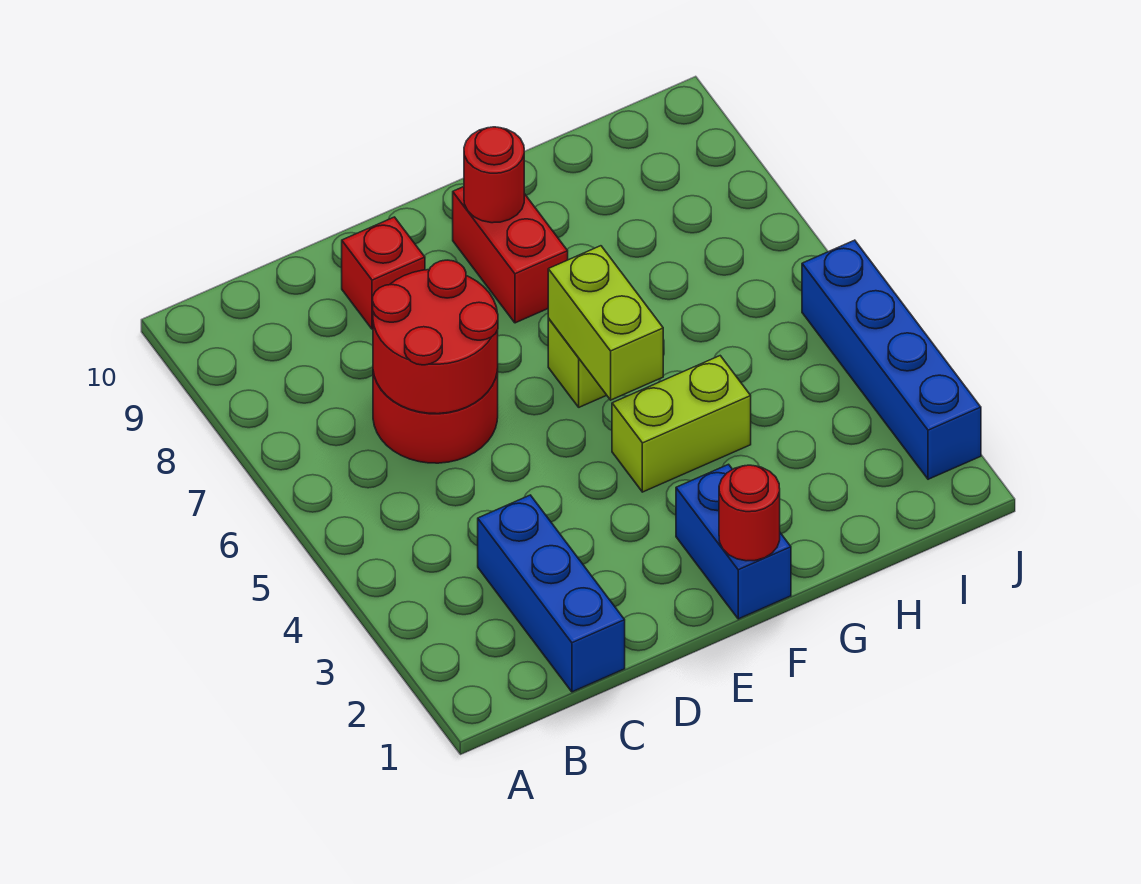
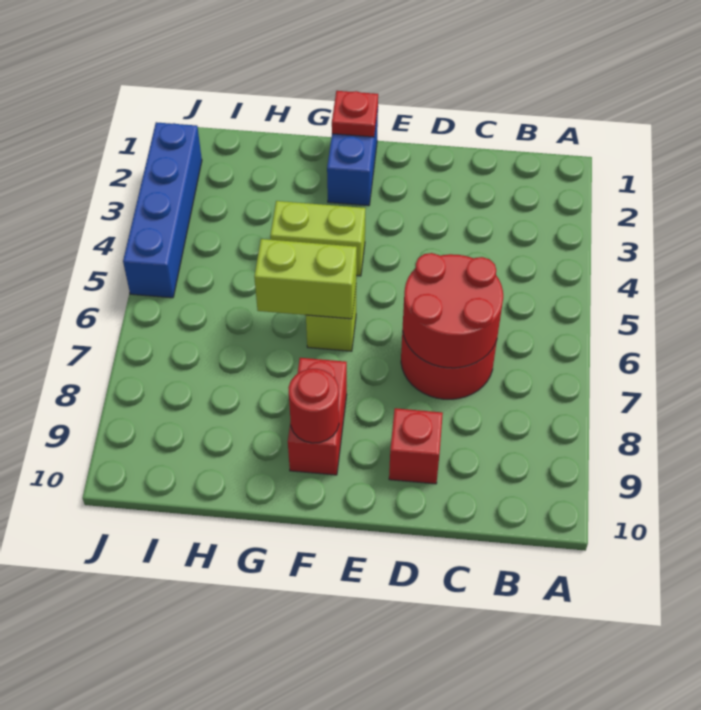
blue 1x3 brick [478,495,625,692] -> none
red 1x1 round brick [719,465,780,561] -> red 1x1 plate [332,91,378,137]
lime 1x2 brick [548,246,663,400] -> lime 1x2 brick turned to [254,239,357,319]

